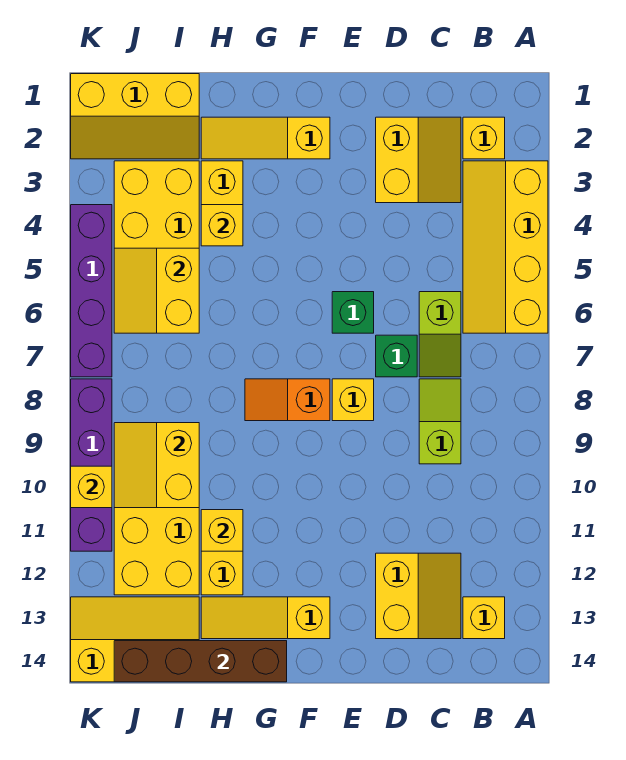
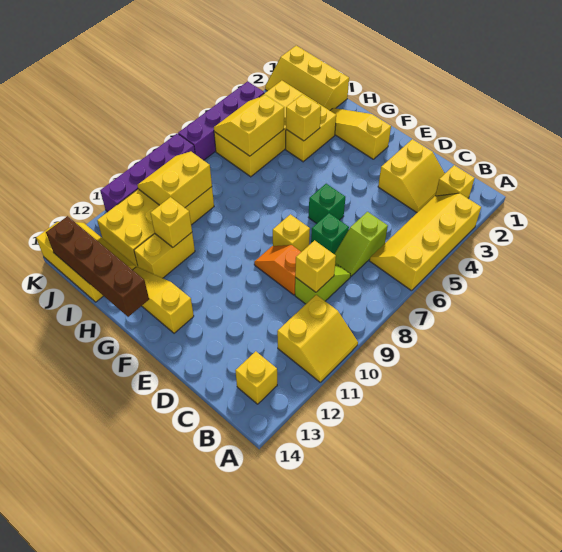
yellow 2x2 slope [376,553,461,639] -> yellow 2x2 slope moved to [277,295,358,382]
orange 1x2 slope [245,379,330,421] -> orange 1x2 slope moved to [254,245,301,295]
yellow 1x1 brick [71,466,112,508] -> yellow 1x1 brick moved to [295,240,336,292]

